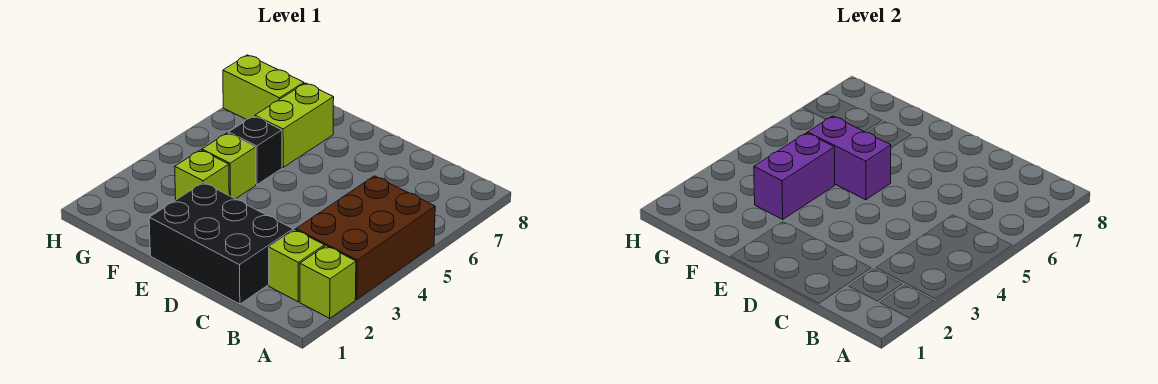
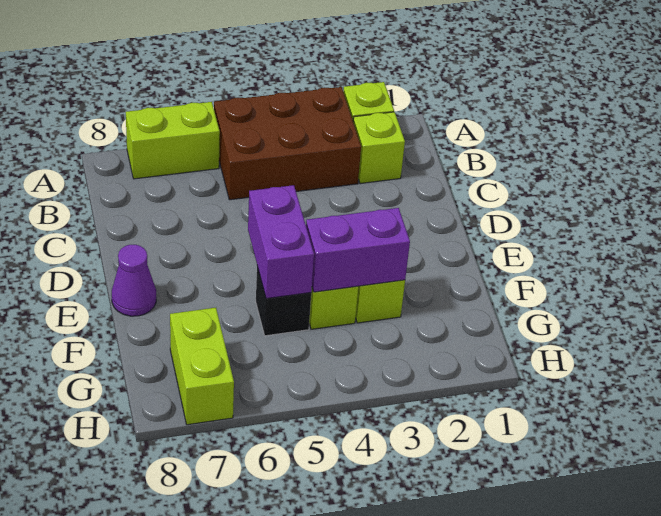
black 2x3 brick [149,183,293,304] -> none
none -> purple 1x1 cone [112,245,156,316]
lime 1x2 brick [255,83,334,167] -> lime 1x2 brick moved to [126,102,220,179]

